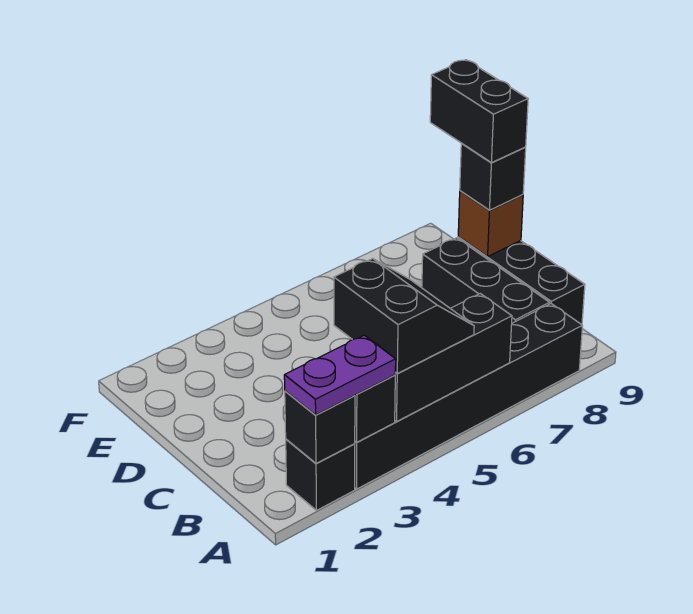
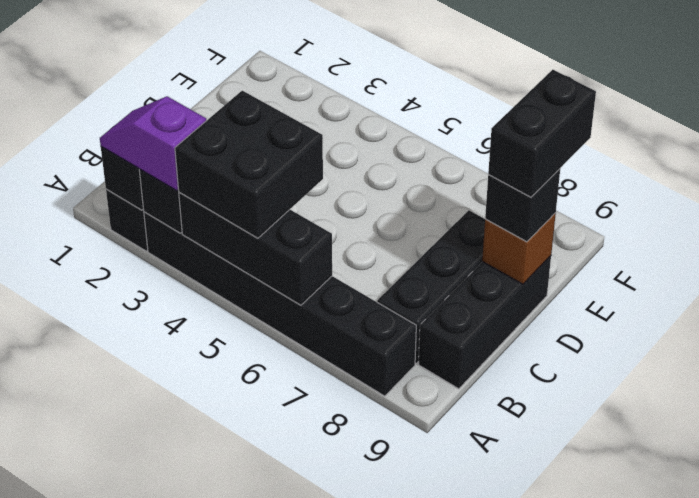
purple 1x2 plate [284,335,396,415] -> purple 1x2 slope [100,96,206,190]
black 2x2 slope [334,259,474,373] -> black 2x2 brick [175,91,323,238]

